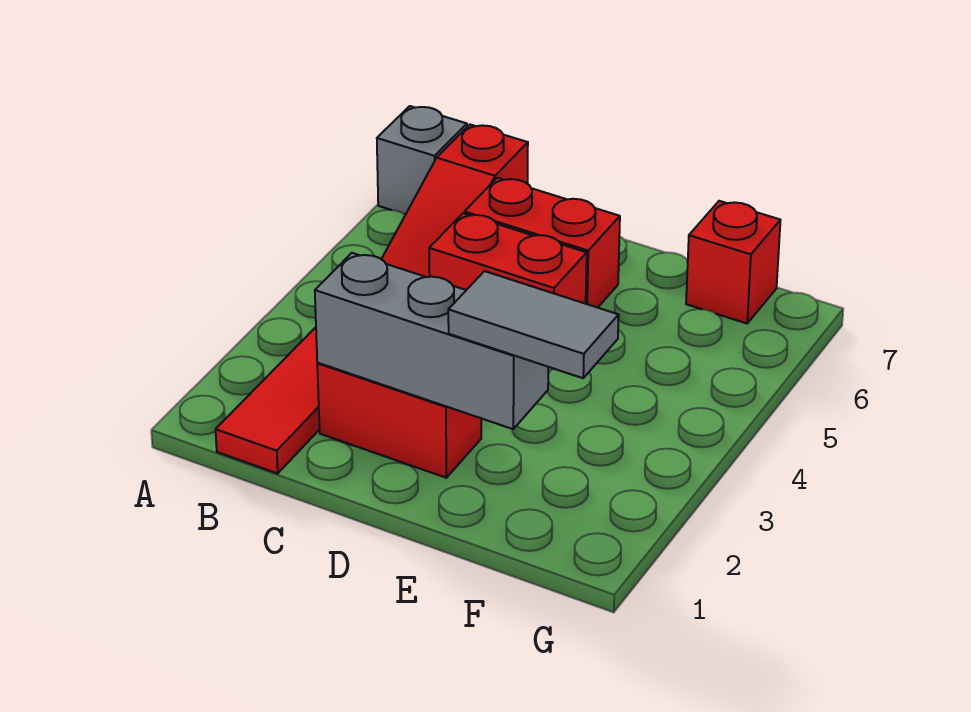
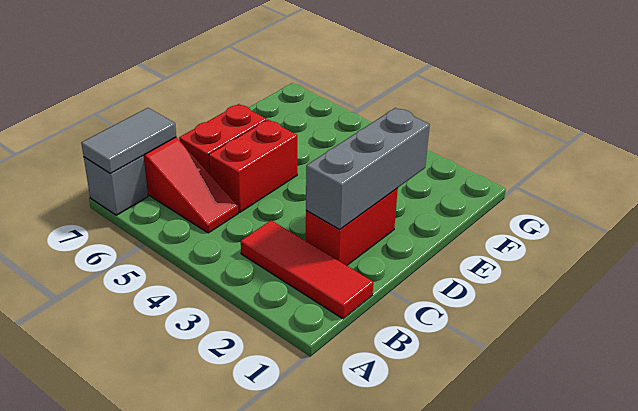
grey 1x2 tile [448,271,619,378] -> grey 1x2 tile moved to [81,108,176,173]
red 1x1 brick [686,201,780,323] -> none

